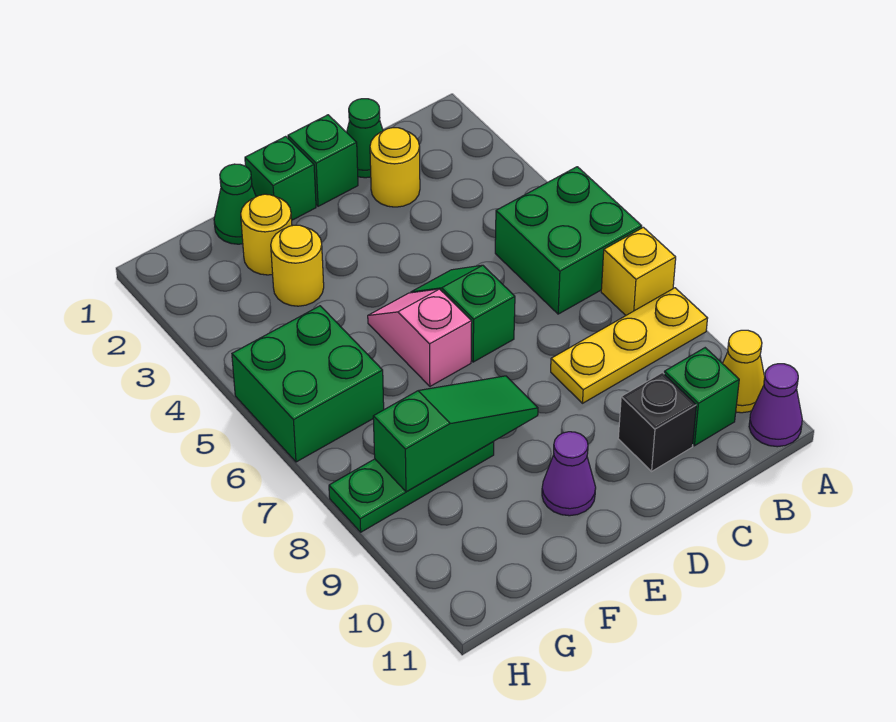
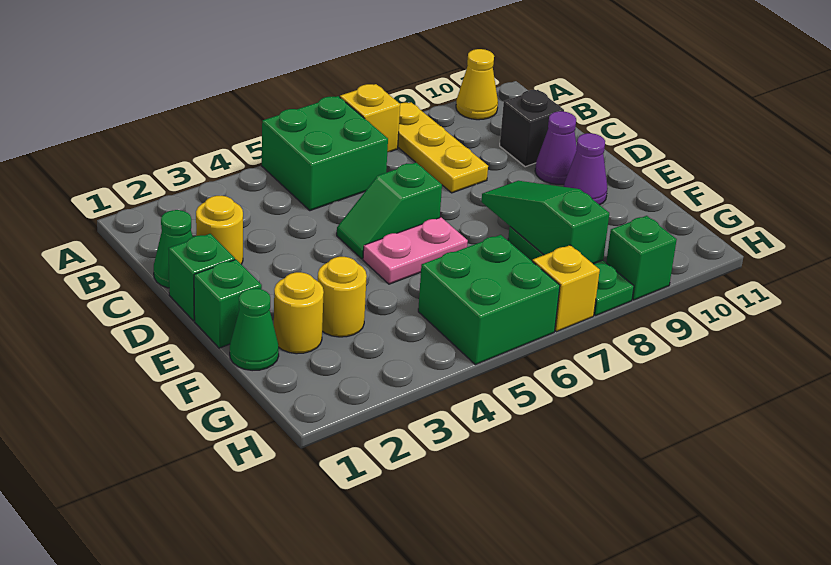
purple 1x1 cone [749,364,802,447] -> purple 1x1 cone moved to [535,111,577,184]
green 1x1 brick [664,348,739,446] -> green 1x1 brick moved to [606,216,677,300]
pink 1x2 slope [368,289,472,386] -> pink 1x2 plate [363,217,468,284]
none -> yellow 1x1 brick [532,245,600,332]

